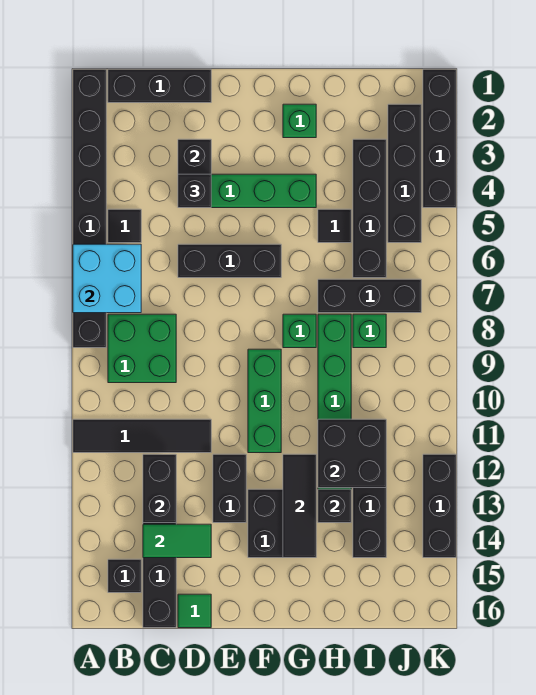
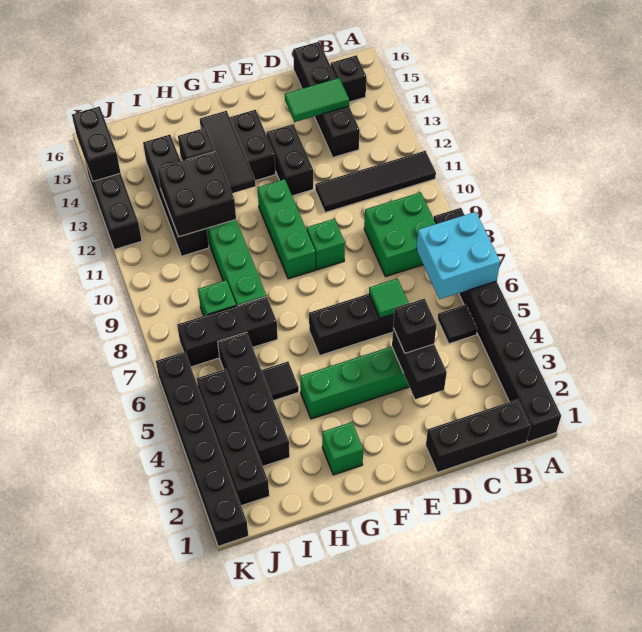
black 1x2 brick [143,454,176,523] -> black 1x2 brick moved to [72,106,121,181]
green 1x1 tile [178,594,211,628] -> green 1x1 tile moved to [369,278,408,318]
green 1x1 brick [283,314,316,348] -> green 1x1 brick moved to [307,219,345,270]
black 1x4 brick [423,69,456,208] -> black 1x6 brick [156,352,248,546]

